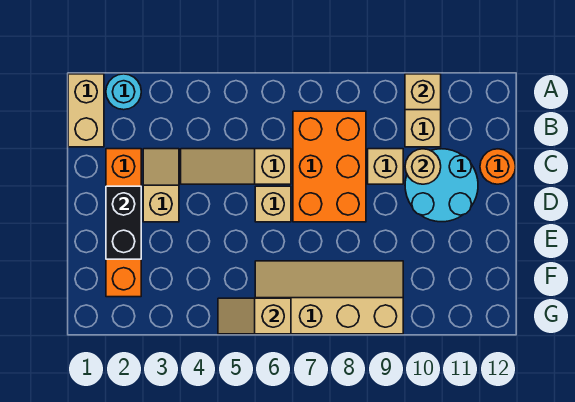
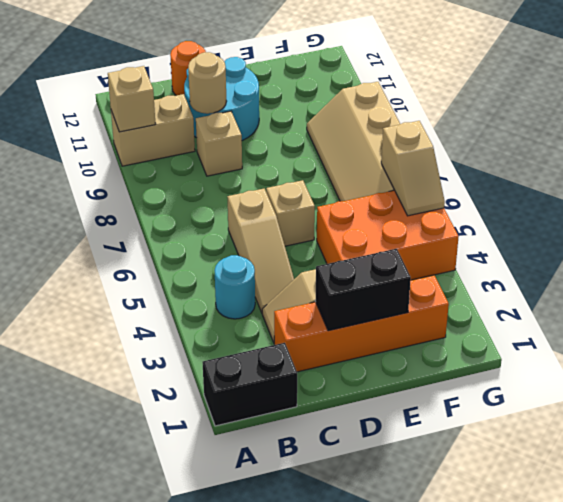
tan 1x2 brick [68,74,104,147] -> black 1x2 brick [203,343,297,426]
cyan 1x1 round brick [106,74,141,110] -> cyan 1x1 round brick moved to [215,255,255,319]
orange 2x3 brick [293,111,366,222] -> orange 2x3 brick moved to [317,190,459,280]

